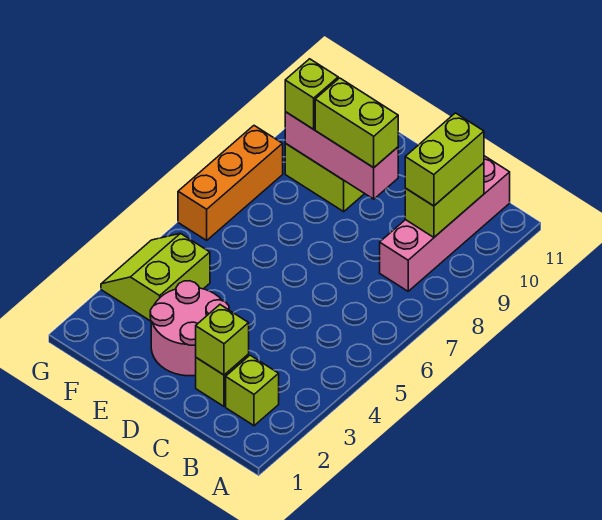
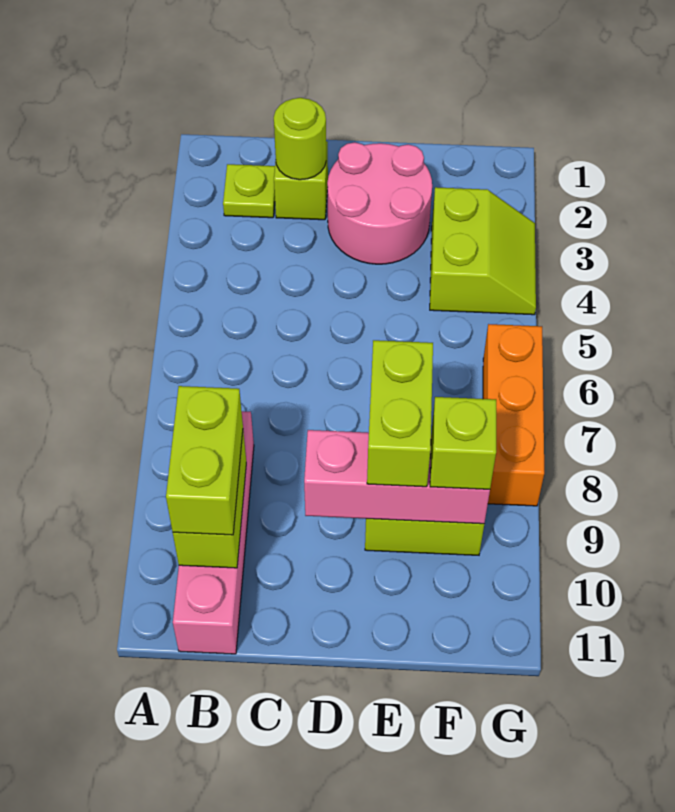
lime 1x1 brick [226,355,279,426] -> lime 1x1 plate [223,164,275,218]
lime 1x1 brick [196,305,249,375] -> lime 1x1 round brick [274,98,326,180]
lime 1x2 brick [315,78,398,168] -> lime 1x2 brick turned to [367,340,433,487]

